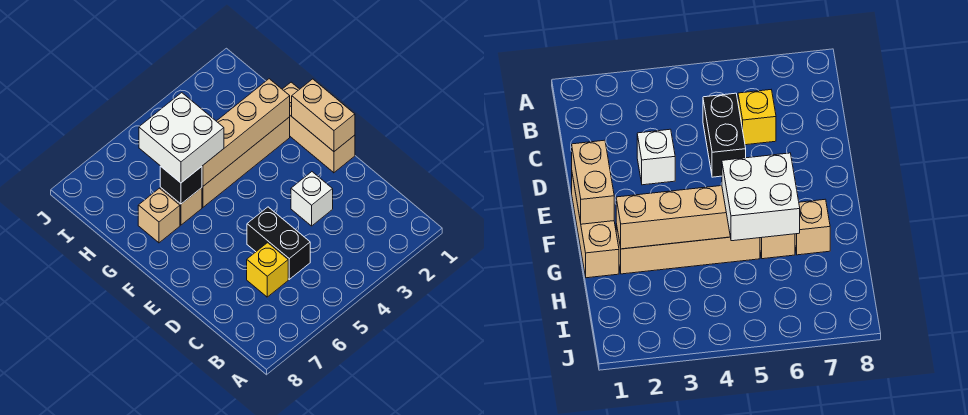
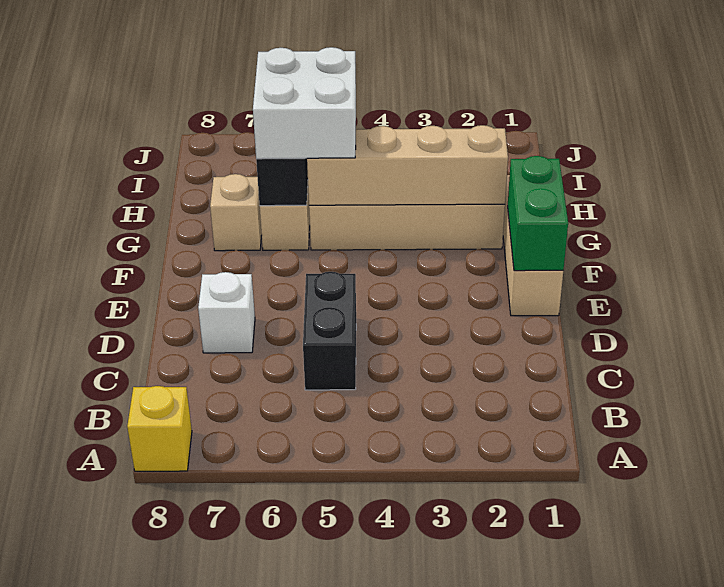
yellow 1x1 brick [247,243,288,297] -> yellow 1x1 brick moved to [127,386,192,471]
white 1x1 brick [291,172,333,226] -> white 1x1 brick moved to [198,272,255,353]
tan 1x2 brick [292,79,355,151] -> green 1x2 brick [508,156,568,271]

